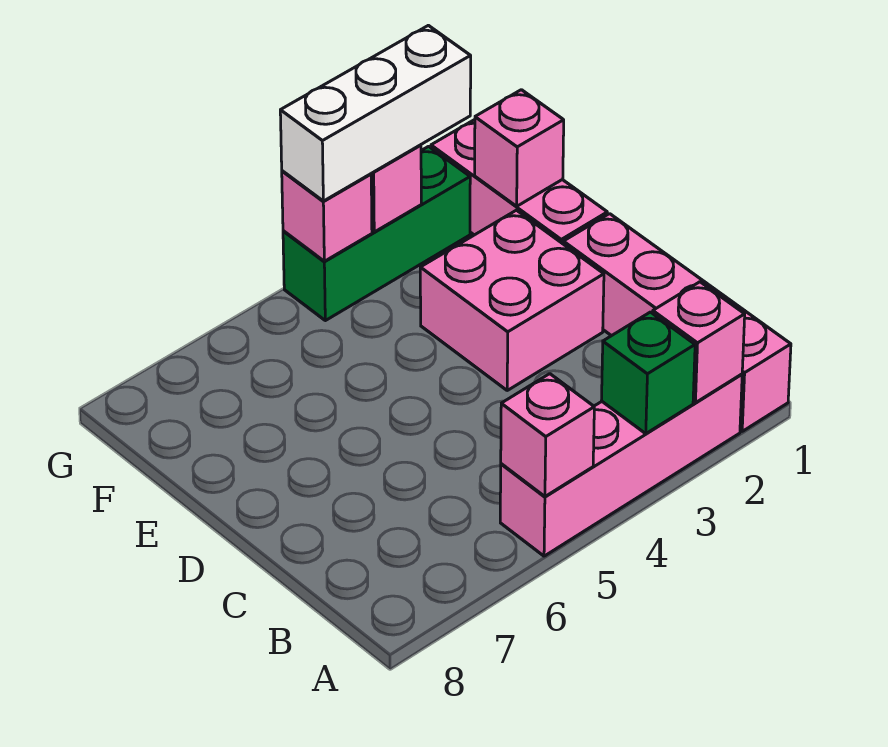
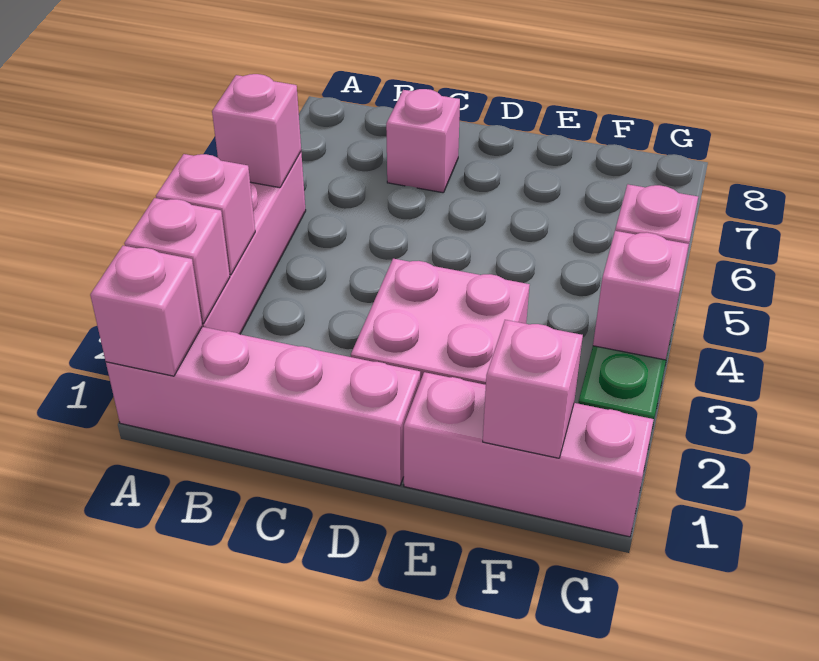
none -> pink 1x1 brick [90,246,202,376]
green 1x1 brick [602,312,695,434] -> pink 1x1 brick [156,154,255,275]
none -> pink 1x1 brick [386,89,460,193]
white 1x3 brick [280,25,471,201] -> none

